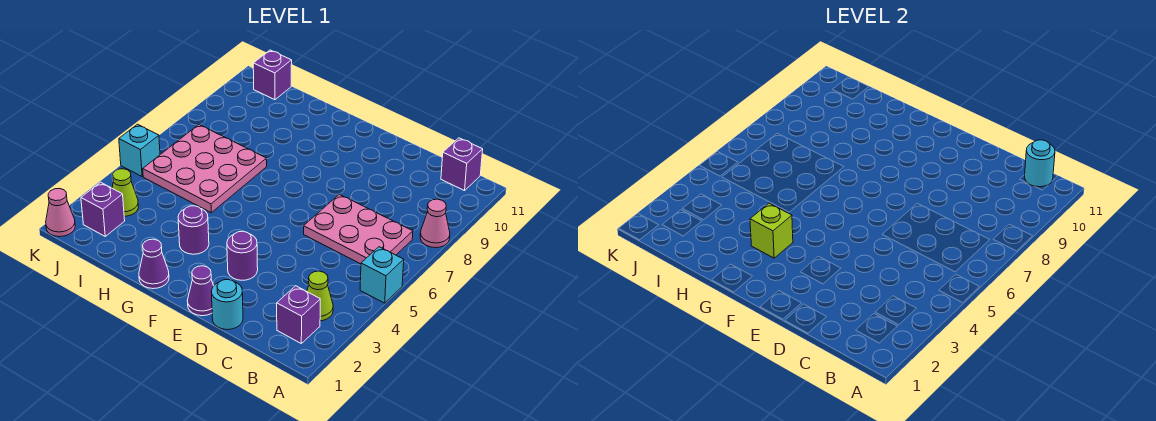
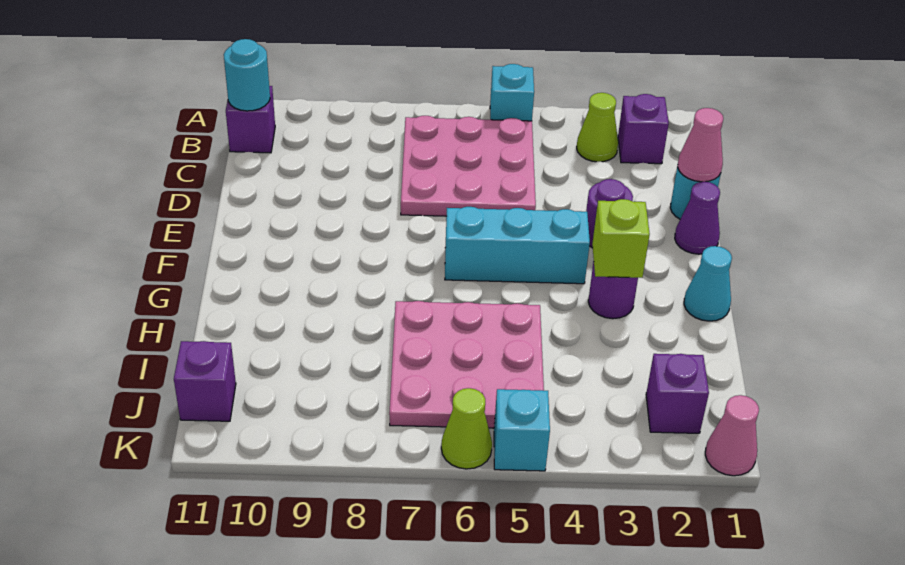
pink 1x1 cone [420,199,450,248] -> pink 1x1 cone moved to [678,108,723,182]
pink 2x3 plate [304,194,413,264] -> pink 3x3 plate [401,116,536,216]
none -> cyan 1x3 brick [445,207,590,284]
purple 1x1 cone [139,239,169,289] -> cyan 1x1 cone [684,246,732,321]
lime 1x1 cone [112,169,139,216] -> lime 1x1 cone moved to [441,388,492,469]

